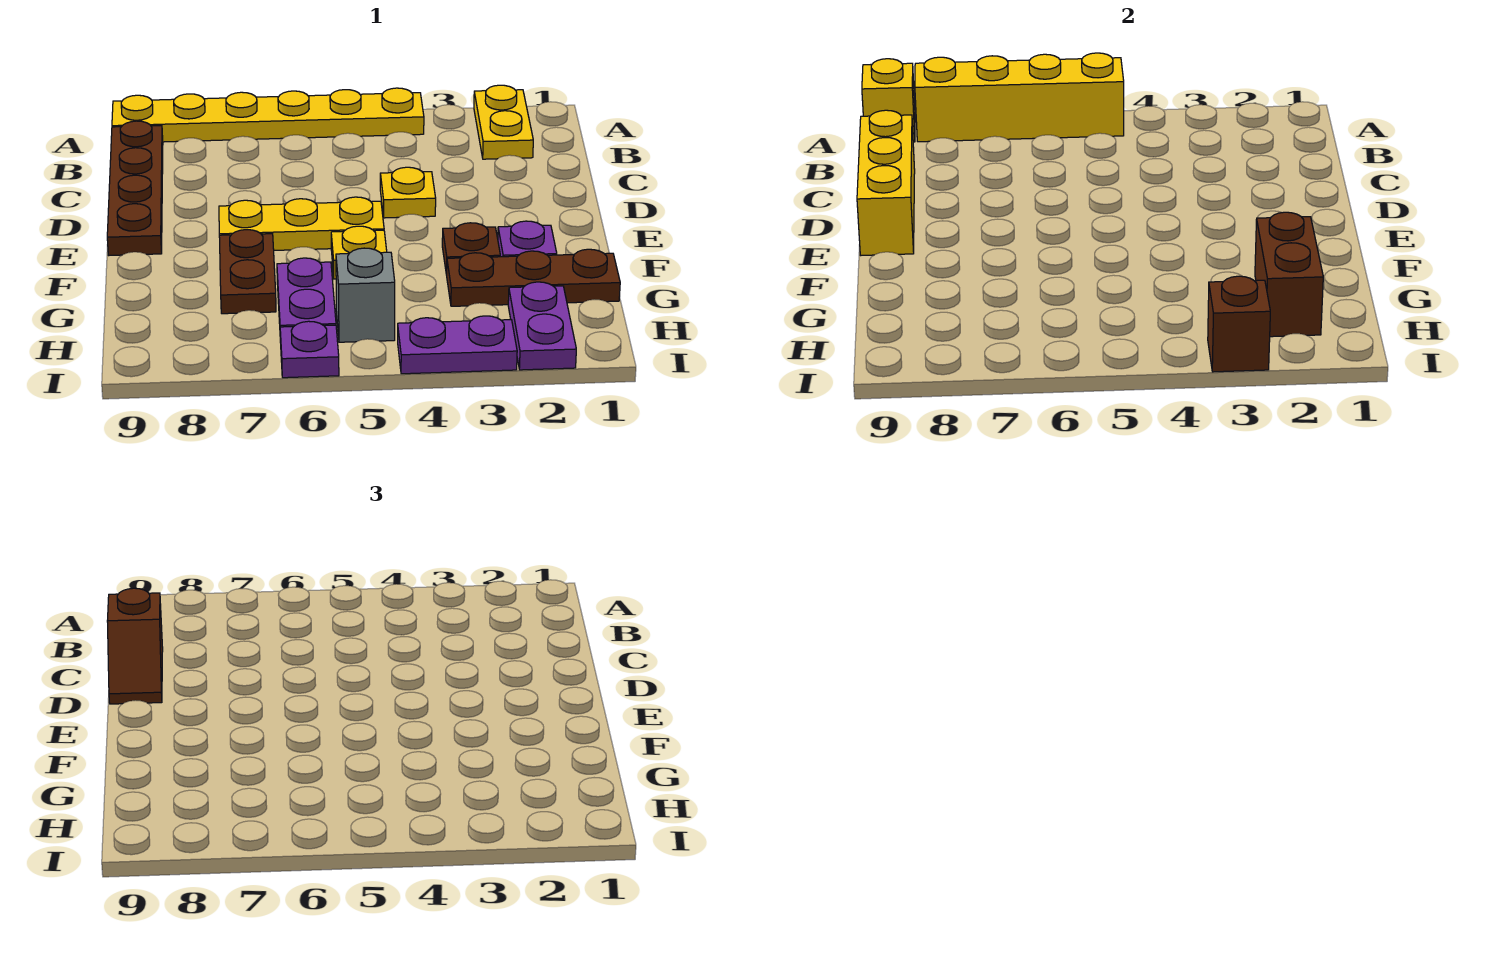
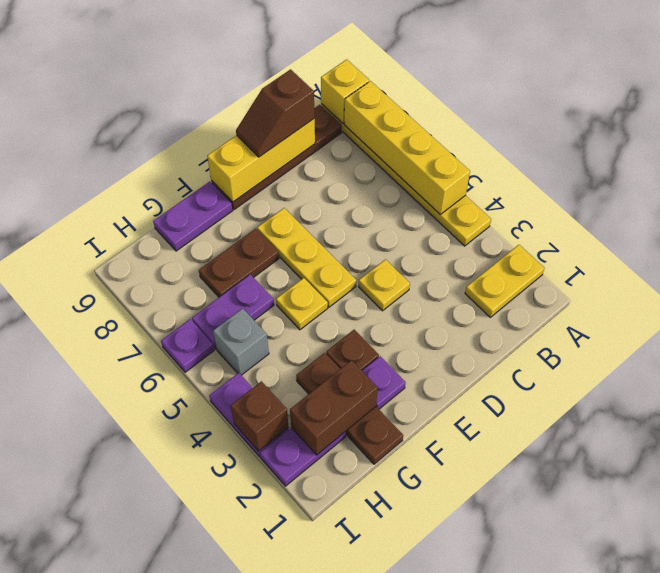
none -> purple 1x2 plate [153,182,232,251]

